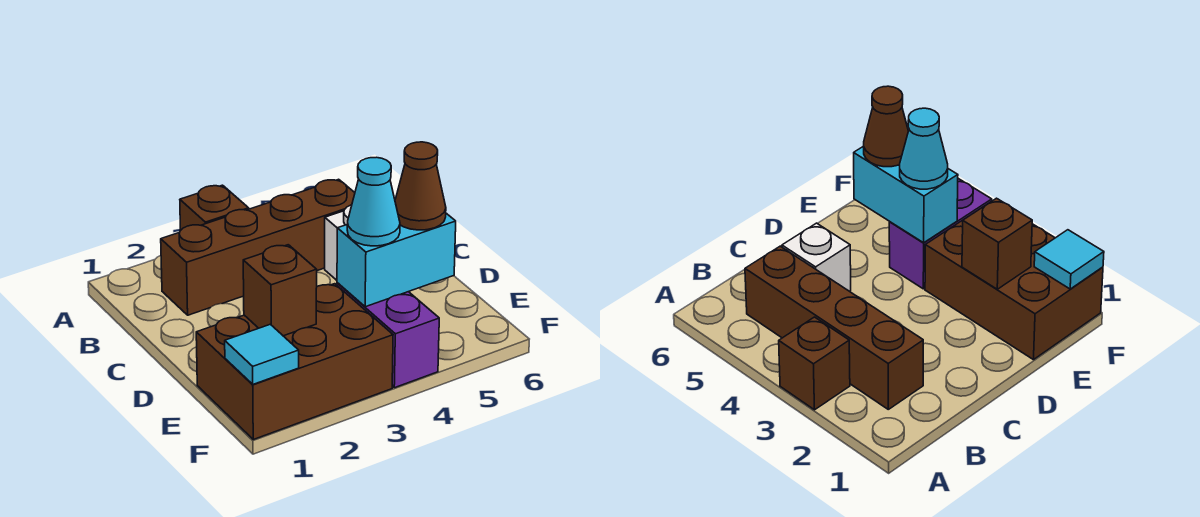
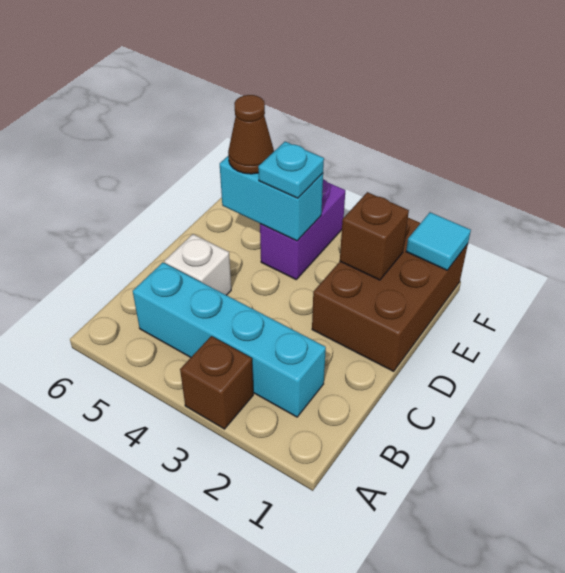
brown 1x4 brick [161,179,355,315] -> cyan 1x4 brick [133,263,326,417]
brown 2x3 brick [196,284,393,440] -> brown 2x3 brick turned to [312,218,468,371]
cyan 1x1 cone [347,157,400,246] -> cyan 1x1 plate [258,142,324,198]

